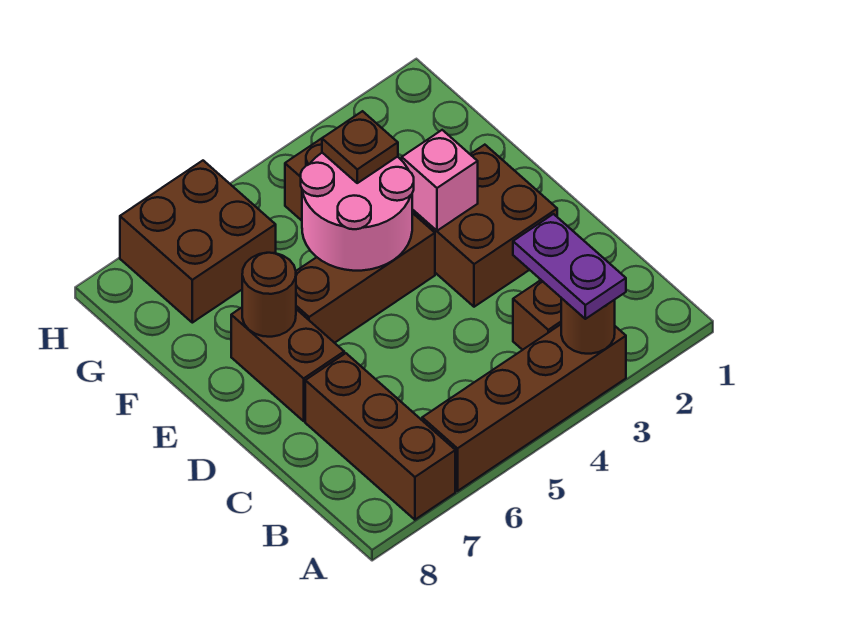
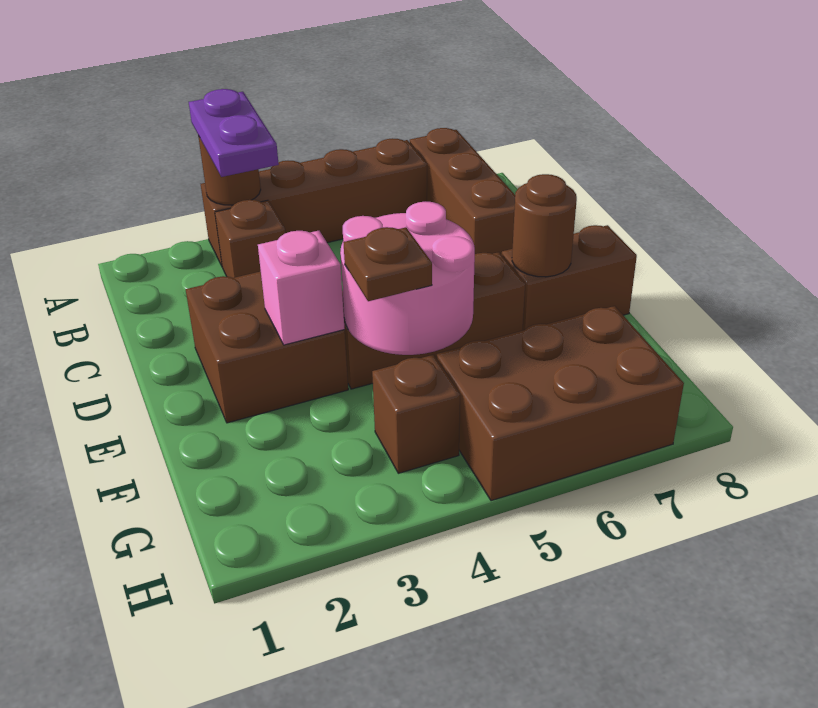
brown 1x2 brick [231,308,344,421] -> brown 1x2 brick turned to [502,225,637,331]
brown 2x2 brick [120,161,276,323] -> brown 2x3 brick [437,306,684,501]

